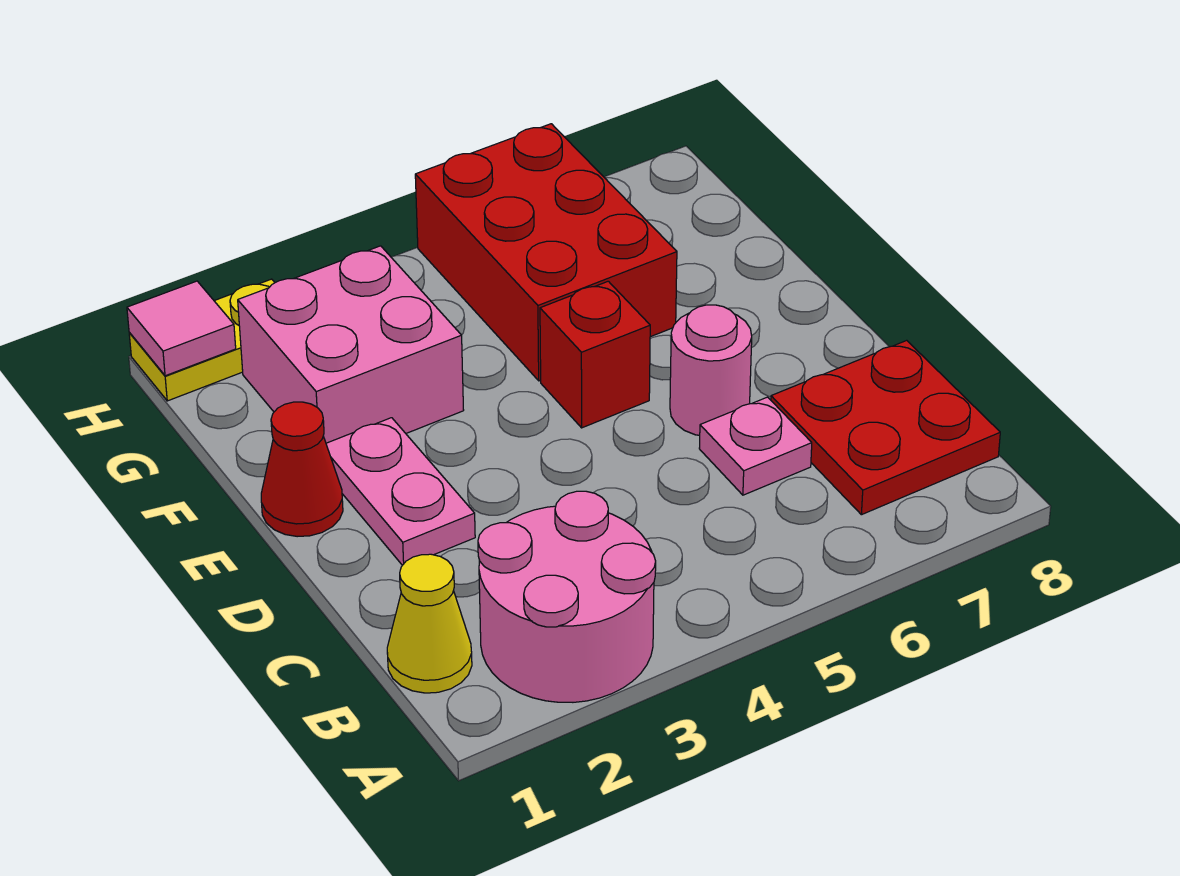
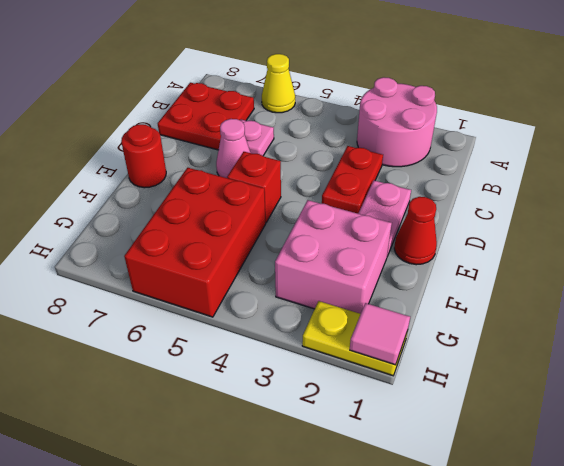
yellow 1x1 cone [387,554,472,693] -> yellow 1x1 cone moved to [262,54,295,113]
none -> red 1x2 plate [322,146,383,214]
pink 1x1 round brick [670,305,752,435] -> pink 1x1 cone [216,119,250,178]
none -> red 1x1 round brick [121,124,166,188]

